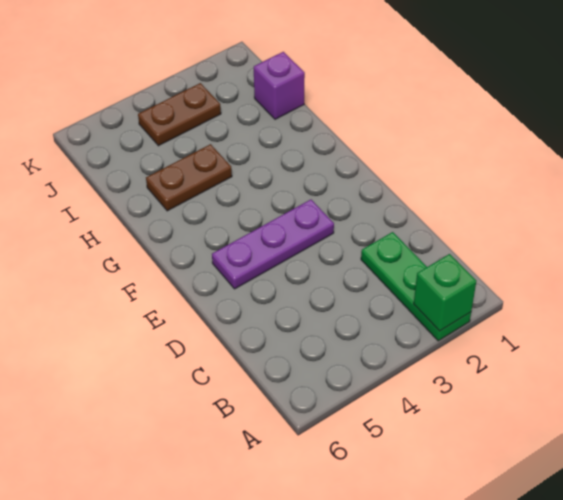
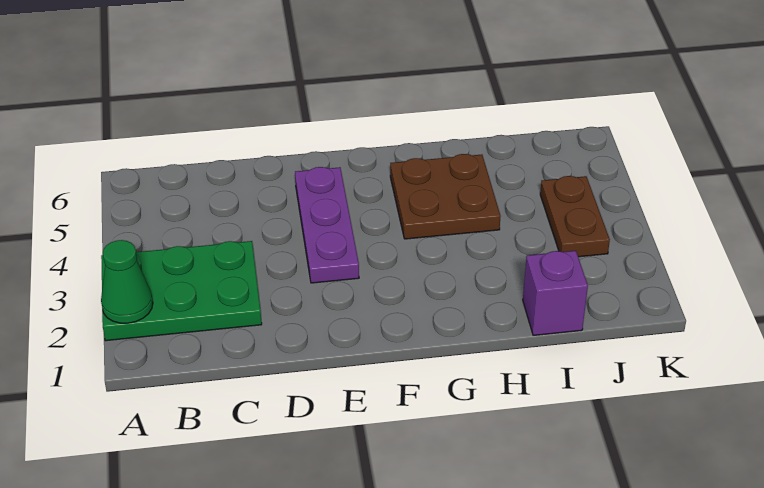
green 1x3 plate [361,232,471,341] -> green 2x3 plate [101,241,262,341]
green 1x1 brick [414,254,476,331] -> green 1x1 cone [101,240,153,323]
brown 1x2 plate [146,144,232,211] -> brown 2x2 plate [390,154,501,239]

